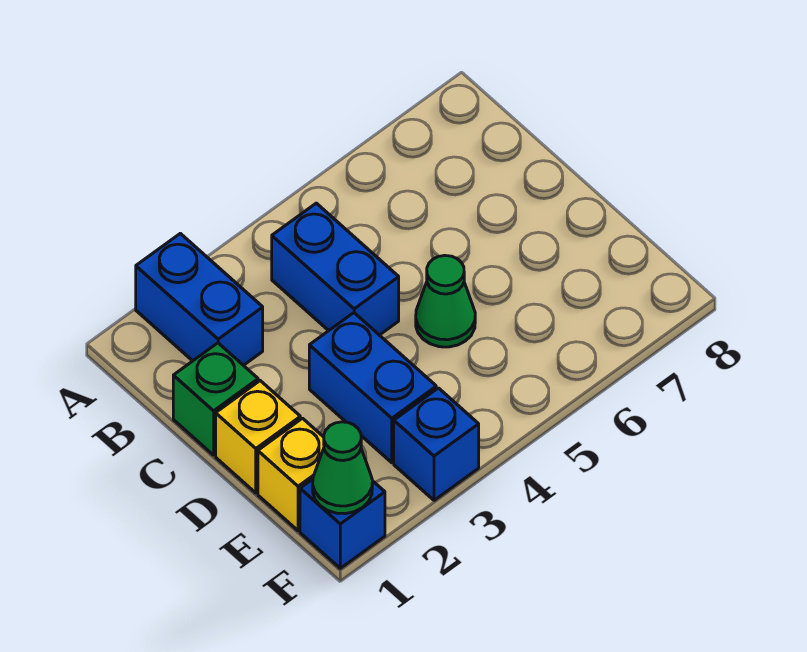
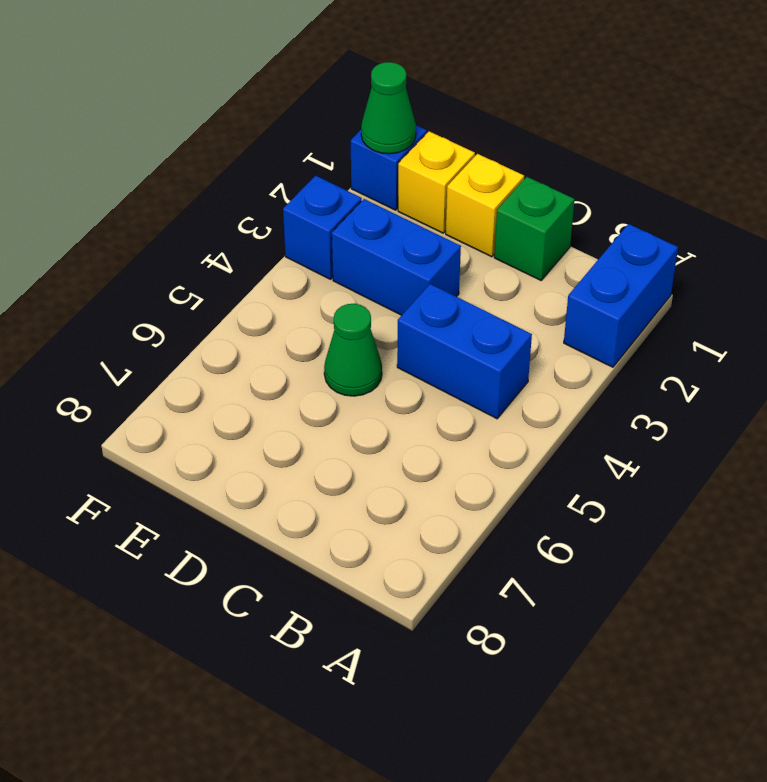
blue 1x2 brick [136,233,263,365] -> blue 1x2 brick turned to [564,224,678,367]

